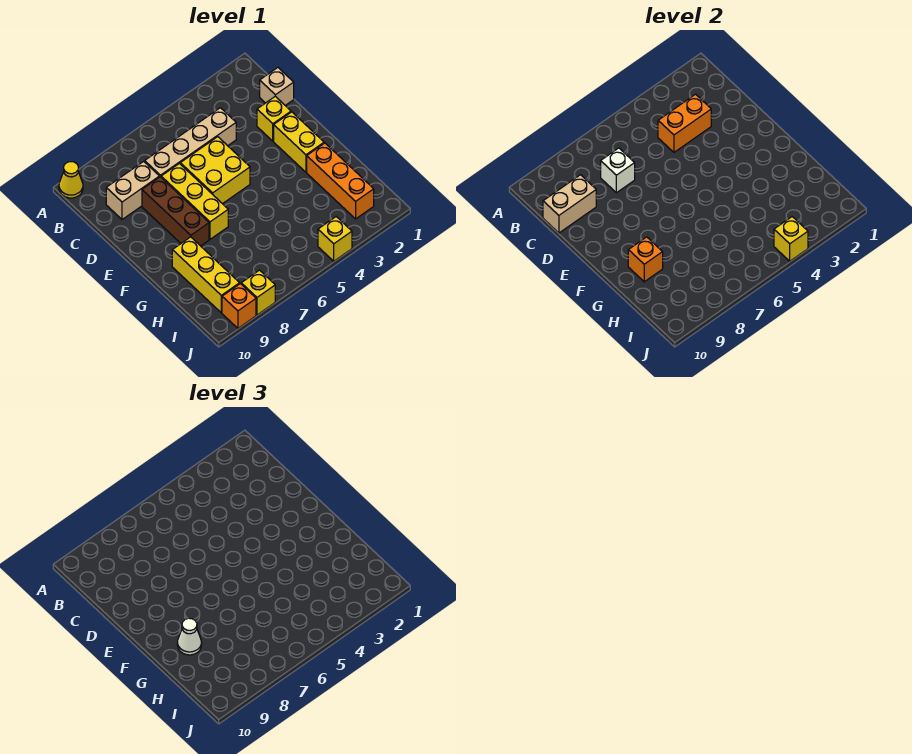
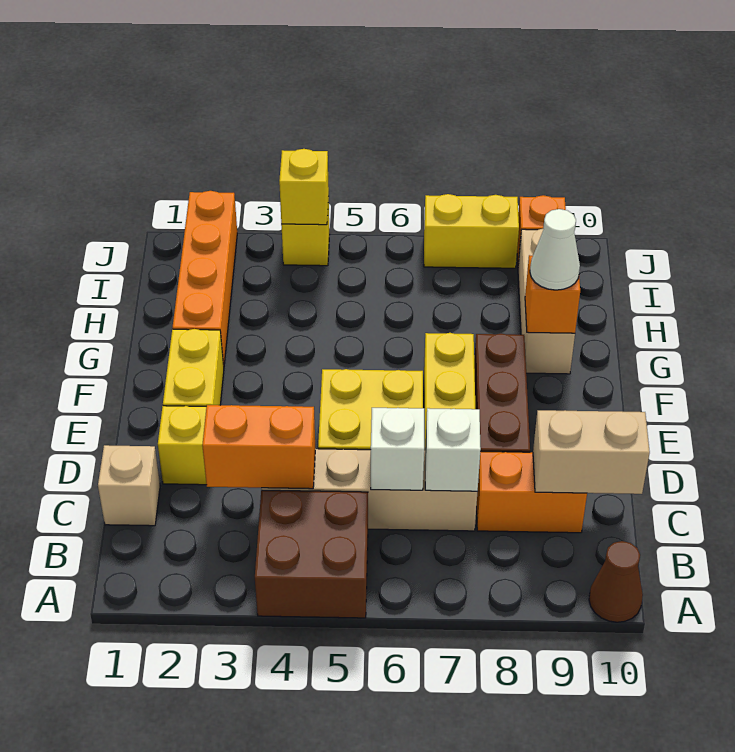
none -> brown 2x2 brick [255,490,368,618]
yellow 1x1 cone [59,162,83,198] -> brown 1x1 cone [589,541,643,622]
none -> white 1x1 brick [371,408,424,490]
tan 1x2 brick [106,161,159,220] -> orange 1x2 brick [477,451,587,533]
orange 1x3 brick [307,143,374,219] -> orange 1x4 brick [172,191,237,366]
yellow 1x3 brick [172,237,240,313] -> tan 1x3 brick [518,229,575,374]
yellow 1x1 brick [241,270,275,315] -> yellow 1x2 brick [424,194,519,268]

